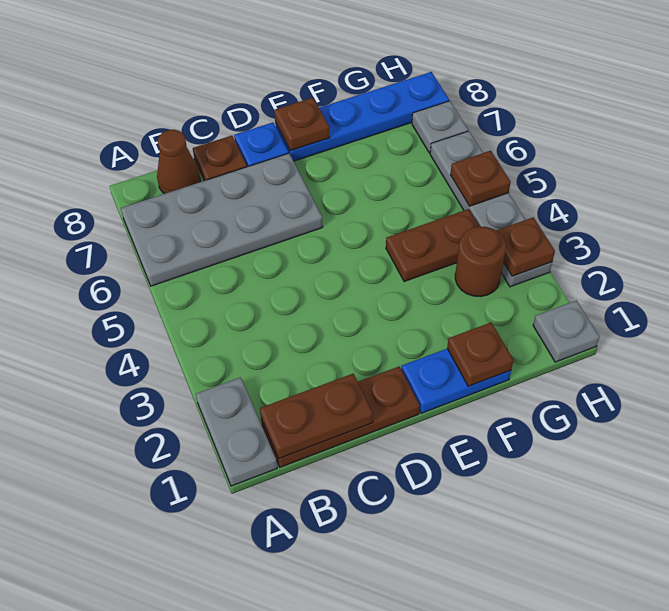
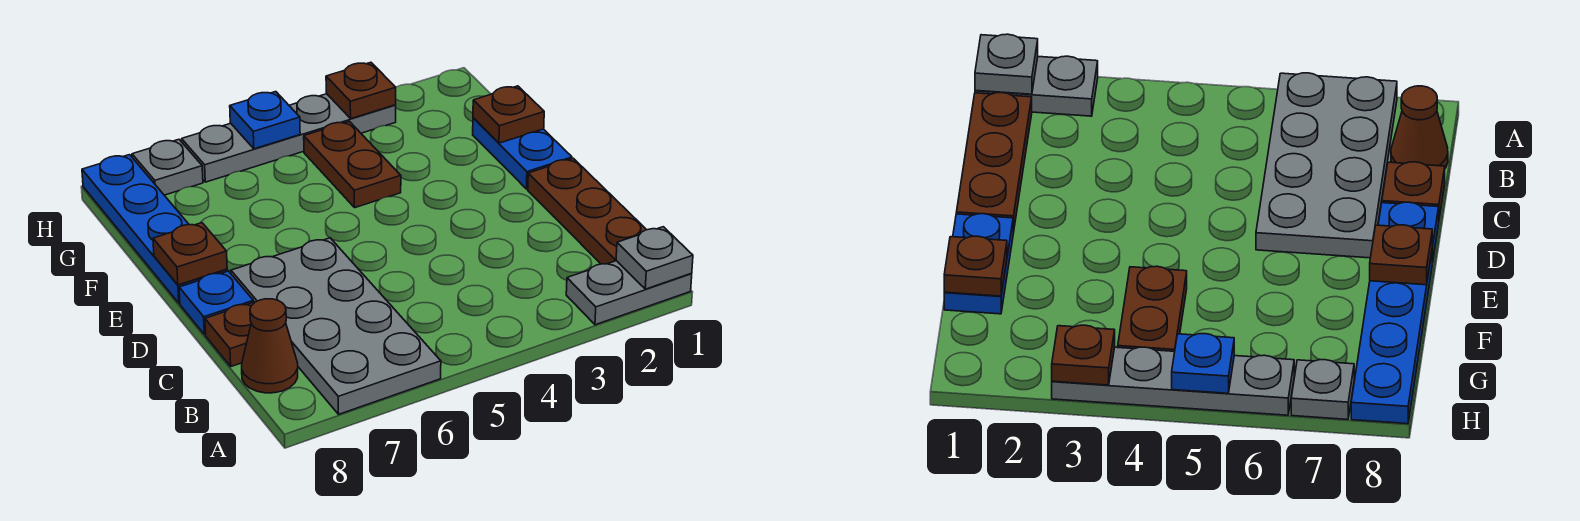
brown 1x2 plate [260,374,373,458] -> none
brown 1x1 round brick [455,227,506,297] -> none
grey 1x1 plate [533,301,599,362] -> grey 1x1 plate moved to [616,227,693,289]
brown 1x1 plate [451,151,511,206] -> blue 1x1 plate [230,92,300,149]

